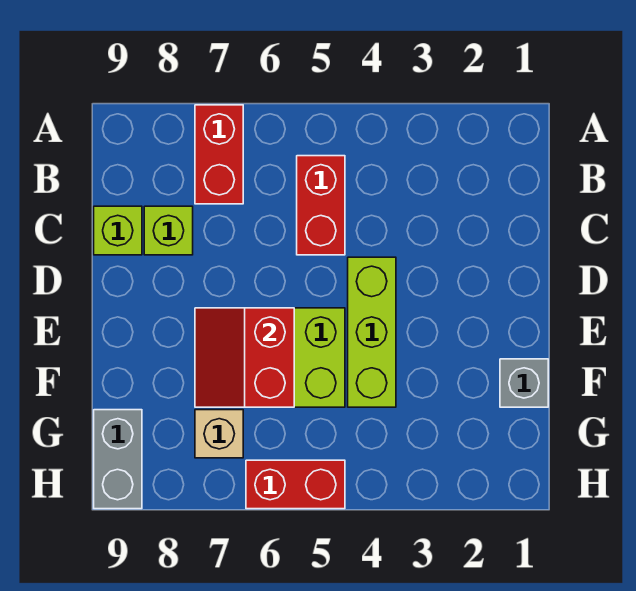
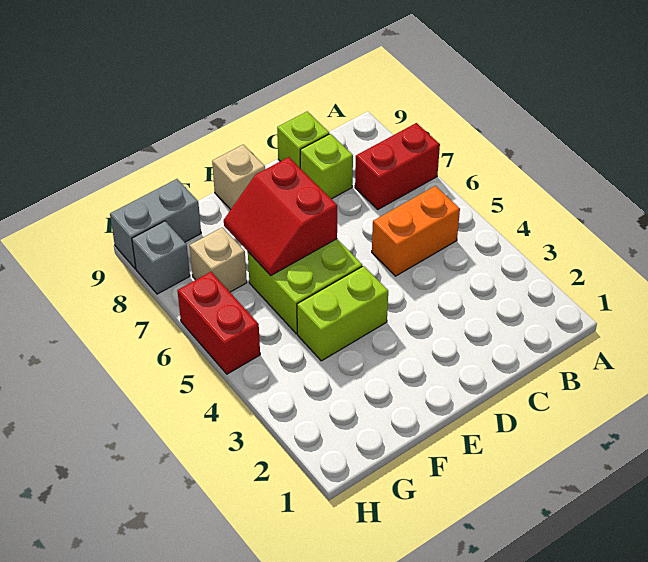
red 1x2 brick [297,156,345,255] -> orange 1x2 brick [372,186,460,276]
lime 1x3 brick [348,257,396,407] -> lime 1x2 brick [297,266,388,361]
red 2x2 slope [195,308,294,407] -> red 2x2 slope turned to [224,157,337,276]
none -> tan 1x1 brick [212,145,265,210]
grey 1x1 brick [500,359,548,407] -> grey 1x1 brick moved to [132,221,190,294]

